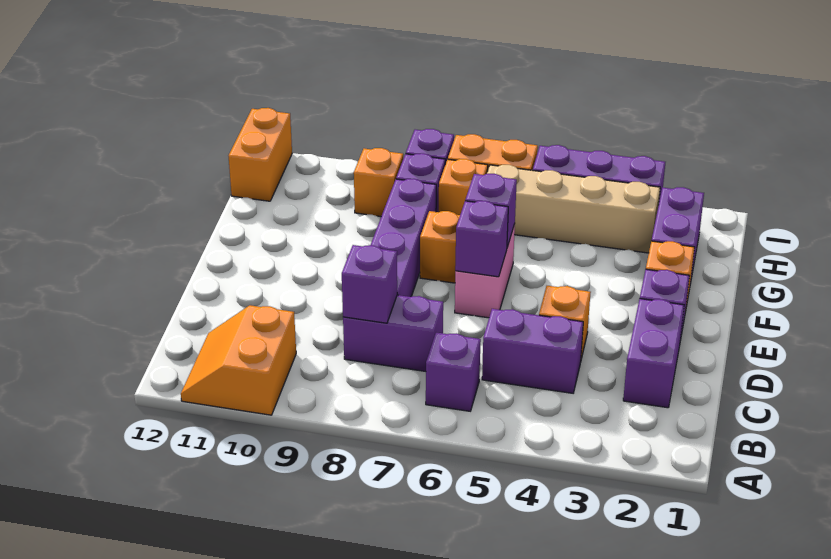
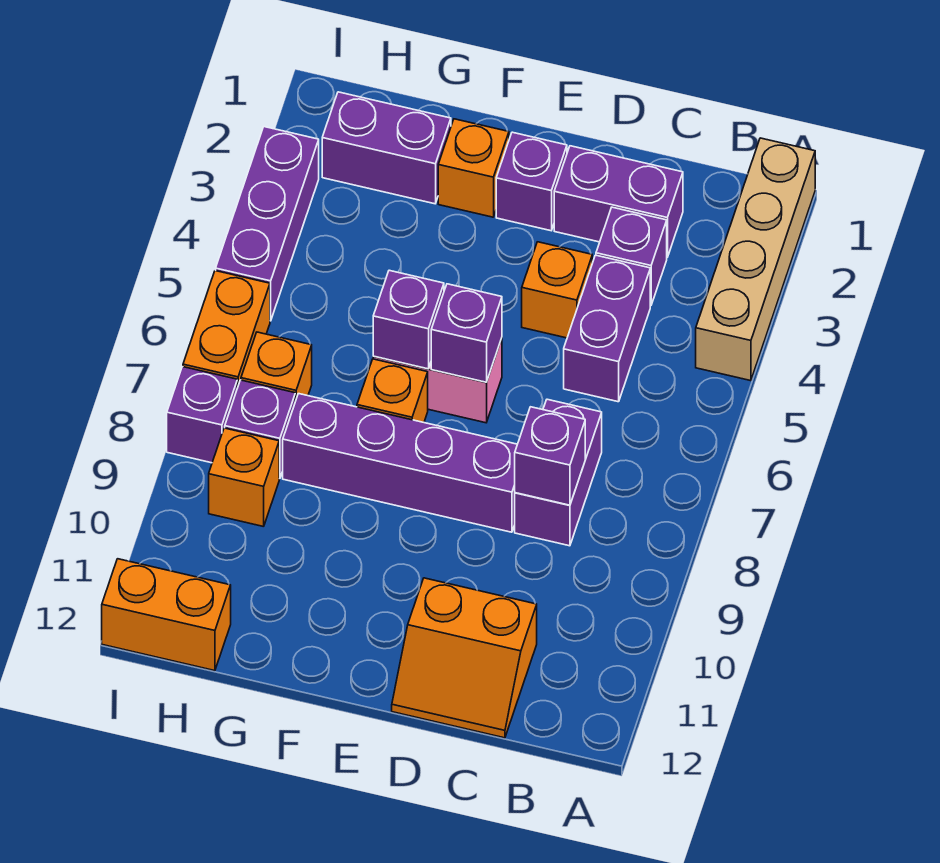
orange 2x2 slope [181,305,296,415] -> orange 2x2 slope moved to [392,578,537,738]
purple 1x1 brick [426,333,481,411] -> purple 1x1 brick moved to [596,207,667,306]
tan 1x4 brick [487,165,660,253] -> tan 1x4 brick moved to [696,138,815,381]

